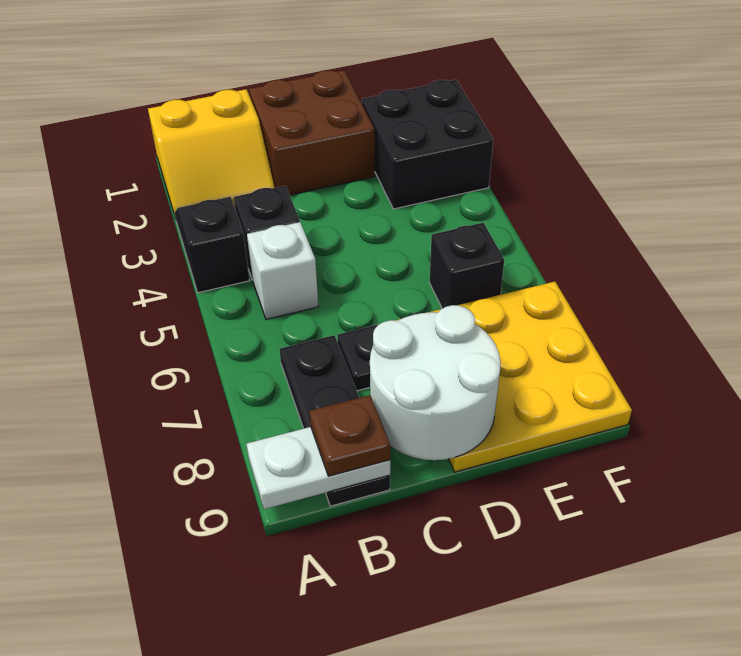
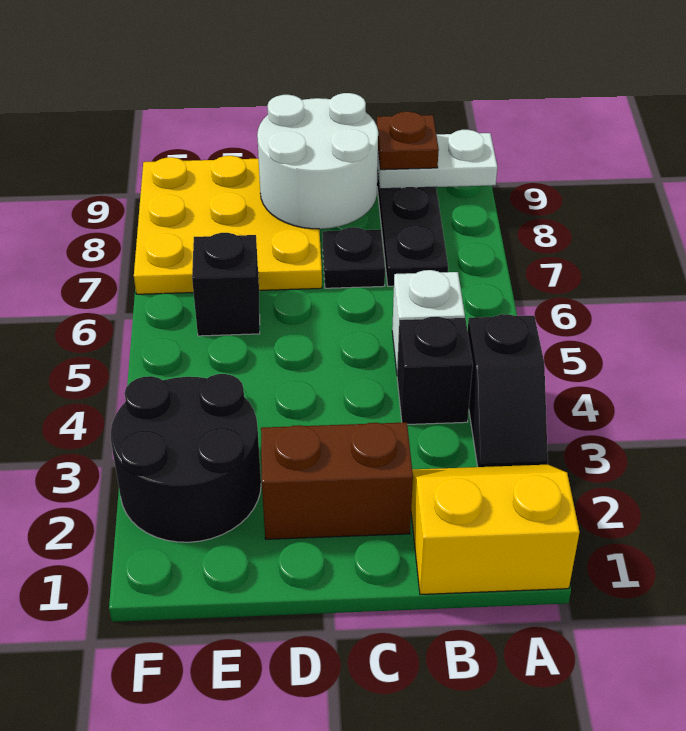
brown 2x2 brick [249,70,375,195] -> brown 1x2 brick [261,422,413,539]
black 2x2 brick [362,80,493,209] -> black 2x2 round brick [111,374,261,542]

